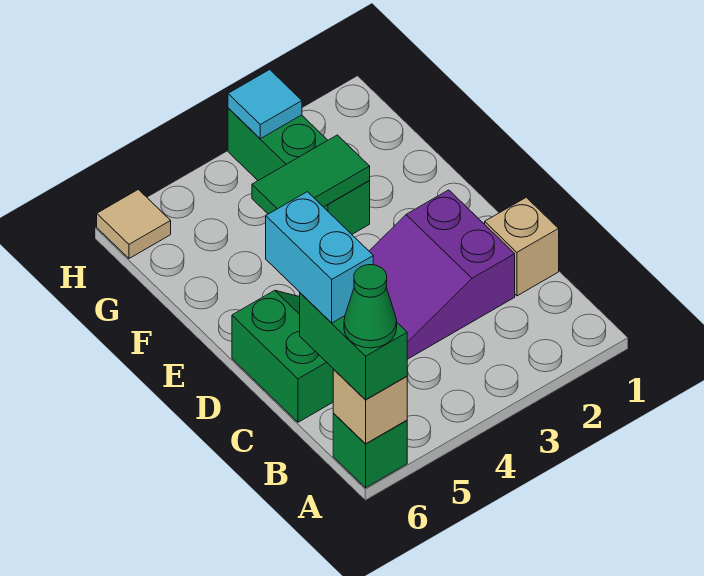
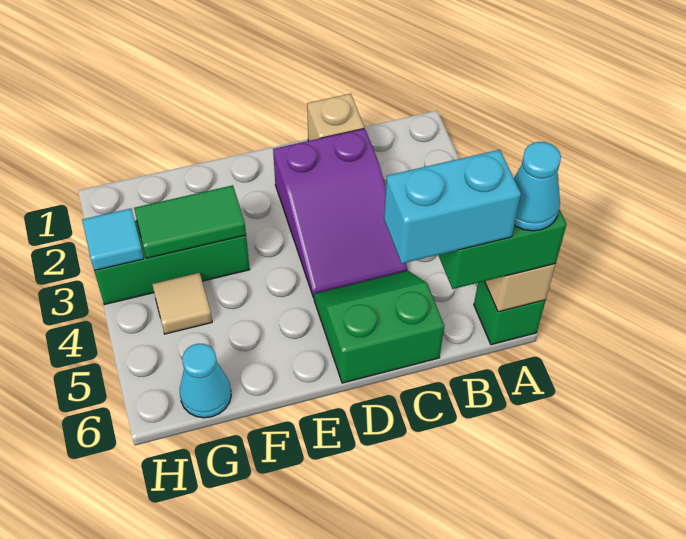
green 1x1 cone [344,265,397,348] -> cyan 1x1 cone [514,142,561,231]
green 1x2 tile [252,135,370,214] -> green 1x2 tile turned to [134,185,246,258]
none -> cyan 1x1 cone [180,344,231,418]
tan 1x1 tile [97,189,171,258] -> tan 1x1 tile moved to [152,273,212,334]

